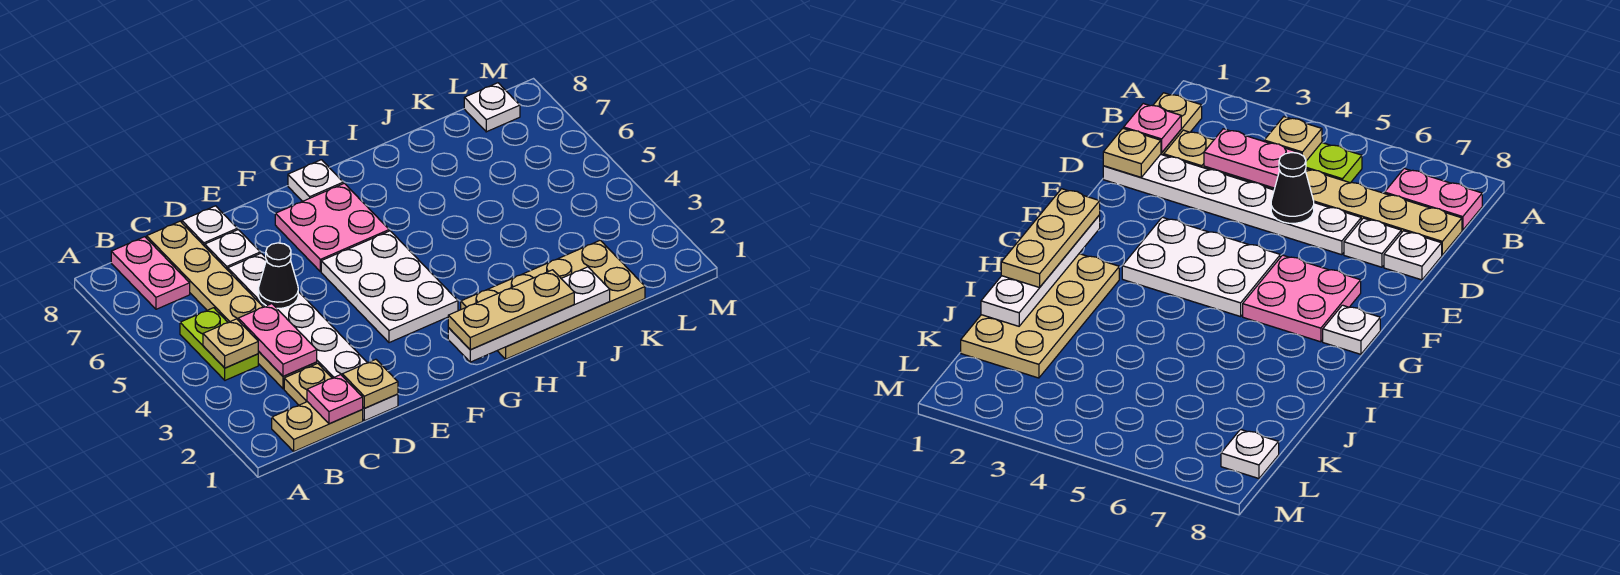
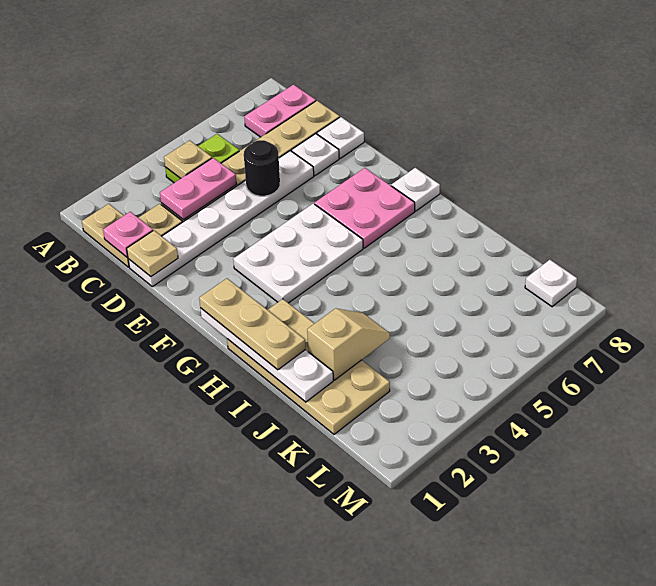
black 1x1 cone [258,243,298,308] -> black 1x1 round brick [244,140,280,196]
none -> tan 1x2 slope [307,308,390,380]

